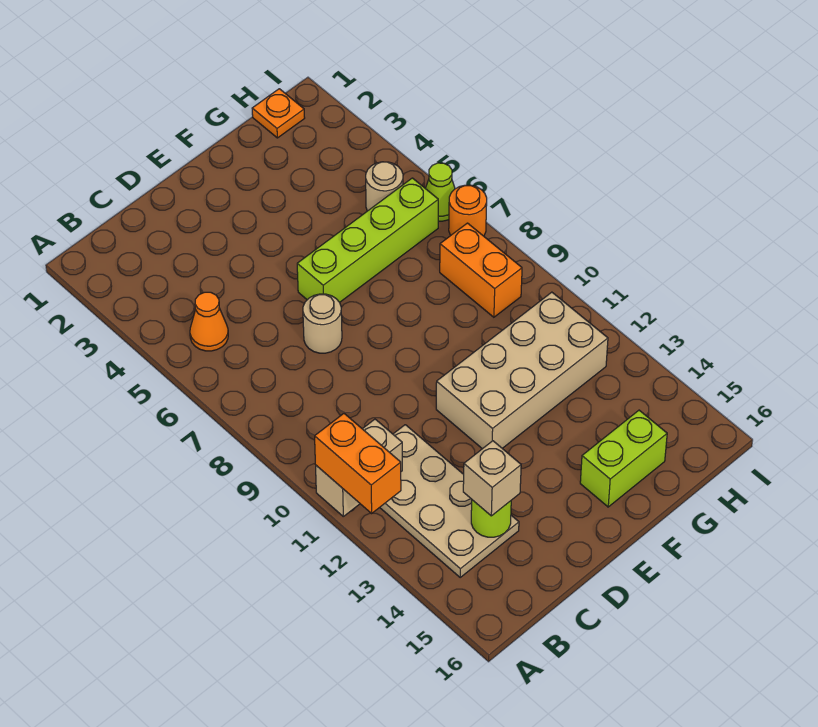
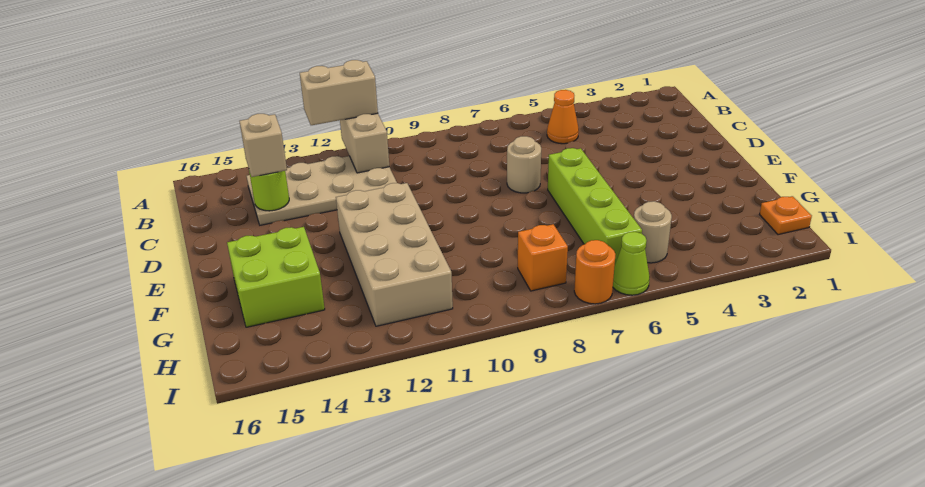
orange 1x2 brick [315,414,401,513] -> tan 1x2 brick [300,60,378,125]
lime 1x2 brick [580,410,667,507] -> lime 2x2 brick [227,227,325,327]
orange 1x2 brick [440,223,522,317] -> orange 1x1 brick [518,224,568,291]

